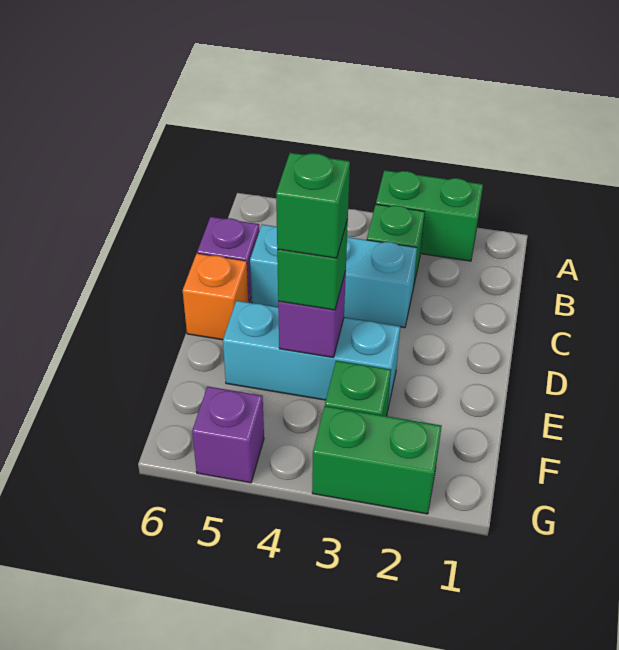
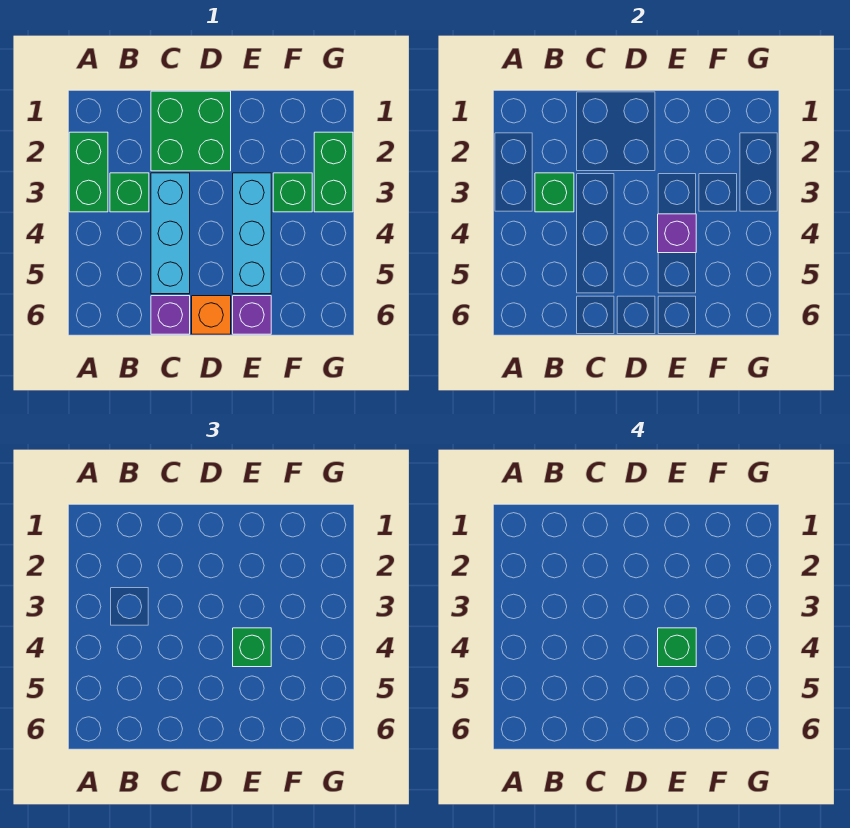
none -> green 1x1 brick [535,173,574,212]
none -> green 2x2 brick [151,91,231,171]
purple 1x1 brick [192,386,264,483] -> purple 1x1 brick moved to [233,296,271,334]

